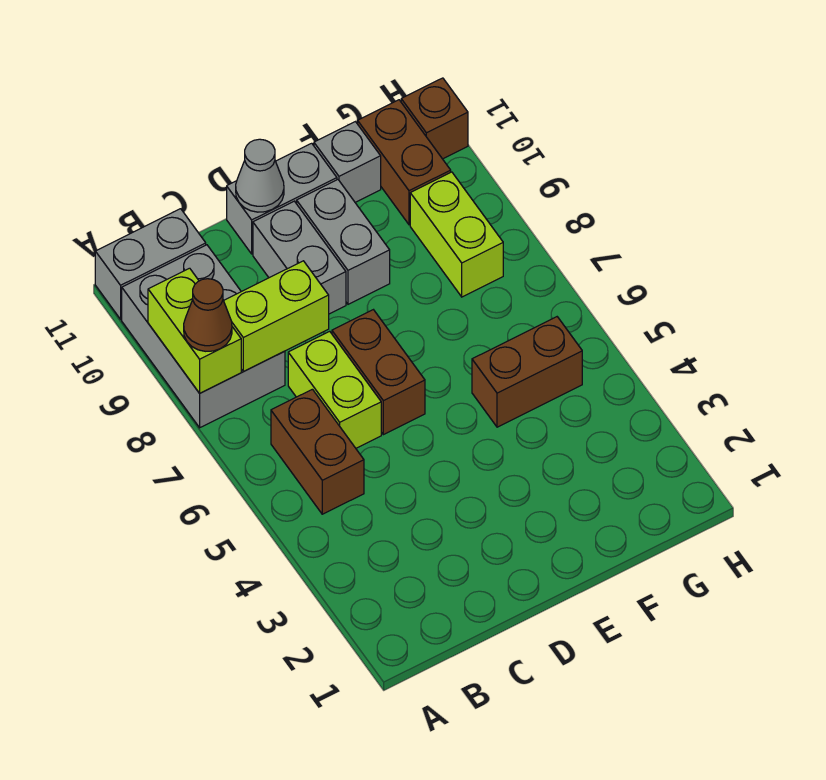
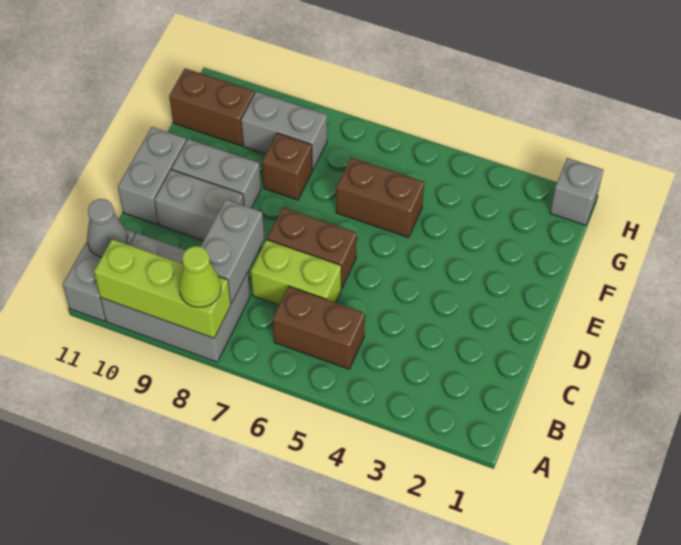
lime 1x2 brick [148,268,241,393] -> lime 1x3 brick [94,239,231,338]
brown 1x1 cone [184,279,232,351] -> lime 1x1 cone [179,246,221,307]
lime 1x2 brick [224,261,329,372] -> grey 1x2 brick [201,199,264,304]
grey 1x1 cone [236,139,284,212] -> grey 1x1 cone moved to [87,199,127,257]
brown 1x2 brick [472,317,582,427] -> brown 1x2 brick turned to [336,158,424,238]
grey 1x1 brick [314,122,381,202] -> grey 1x1 brick moved to [550,158,603,225]
lime 1x2 brick [410,172,503,297] -> grey 1x2 brick [241,92,327,170]
brown 1x1 brick [401,78,468,159] -> brown 1x1 brick moved to [262,133,312,200]

